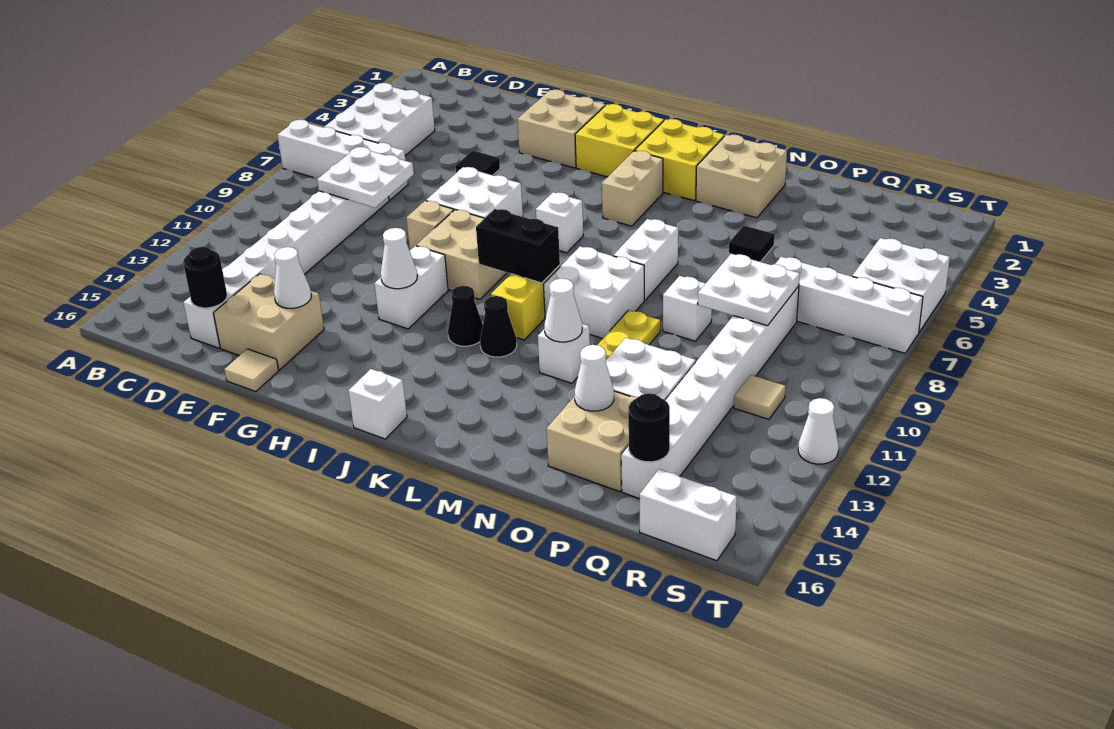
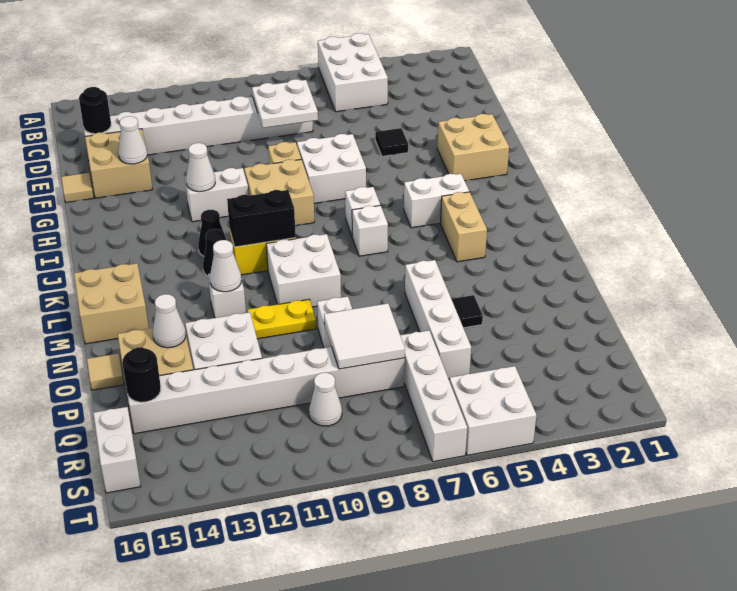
white 1x4 brick [278,120,408,200] -> white 1x4 brick moved to [405,260,471,379]
white 2x3 brick [324,83,435,156] -> white 2x3 brick turned to [318,33,388,112]
yellow 2x2 brick [575,104,664,177] -> none
black 1x2 brick [476,209,560,283] -> black 1x2 brick turned to [227,190,296,247]
white 1x1 brick [349,369,407,439] -> white 1x1 brick moved to [352,205,388,256]
yellow 2x2 brick [635,119,724,201] -> none
tan 1x2 brick [602,151,663,226] -> tan 1x2 brick turned to [440,192,487,262]
tan 2x2 brick [696,135,787,218] -> tan 2x2 brick moved to [74,263,149,344]
white 1x2 brick [613,219,678,300] -> white 1x2 brick moved to [404,174,469,228]
white 2x2 plate [698,254,800,326] -> white 2x2 tile [324,303,405,369]
tan 1x1 tile [734,375,786,419] -> tan 1x1 tile moved to [87,353,124,390]
white 1x1 cone [798,398,839,464] -> white 1x1 cone moved to [309,373,342,426]

